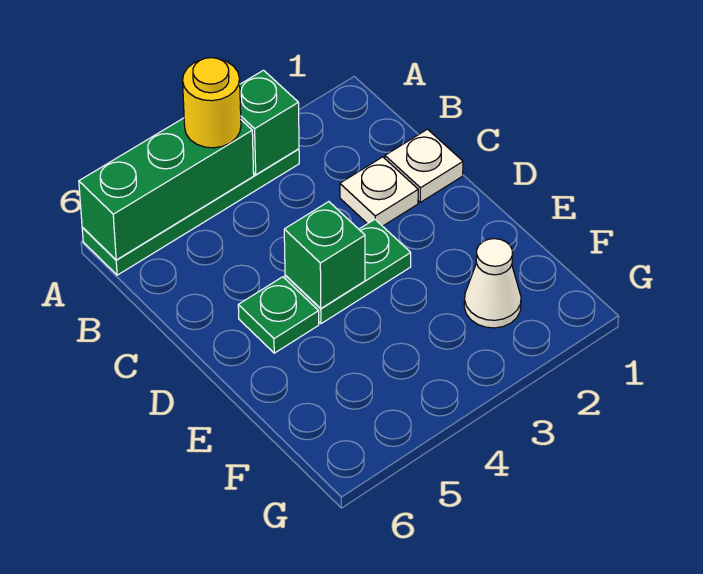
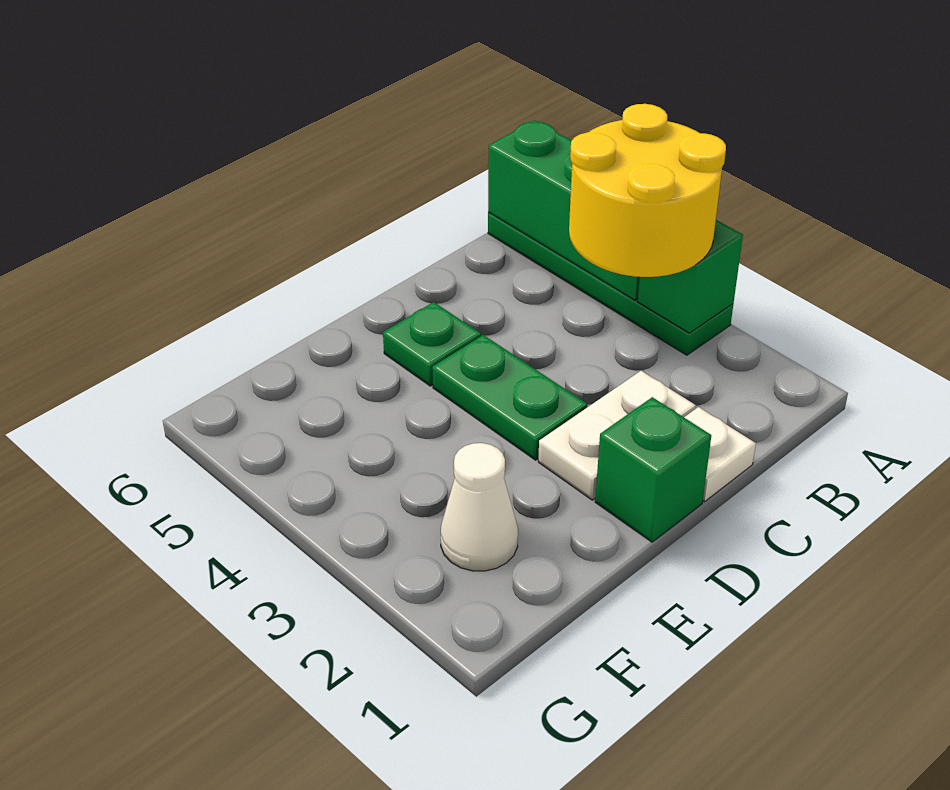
yellow 1x1 round brick [183,58,241,148] -> yellow 2x2 round brick [569,104,726,277]
white 1x1 plate [340,157,418,226] -> white 1x2 plate [538,371,696,500]
green 1x1 brick [284,202,365,308] -> green 1x1 brick moved to [595,397,711,542]

